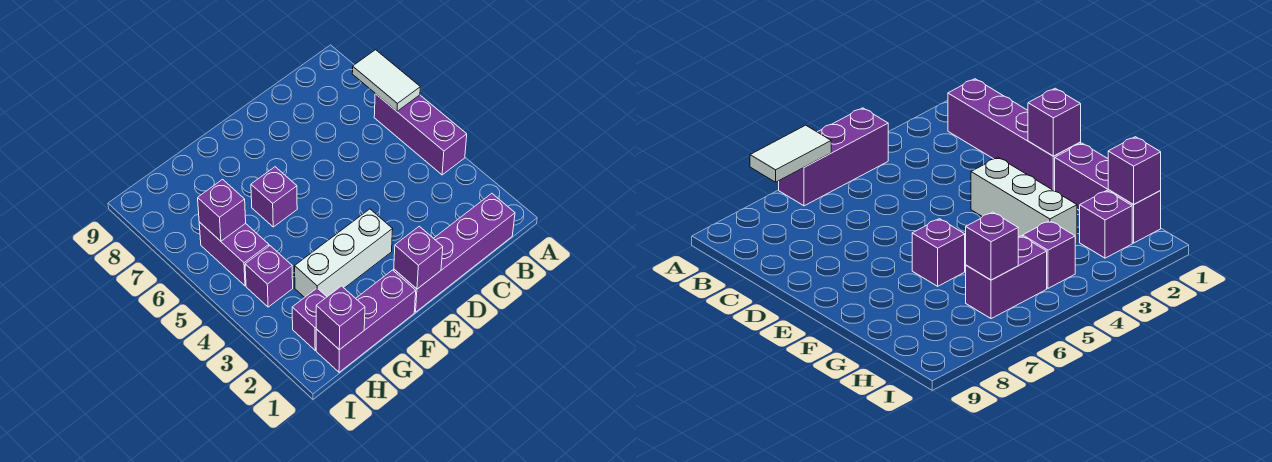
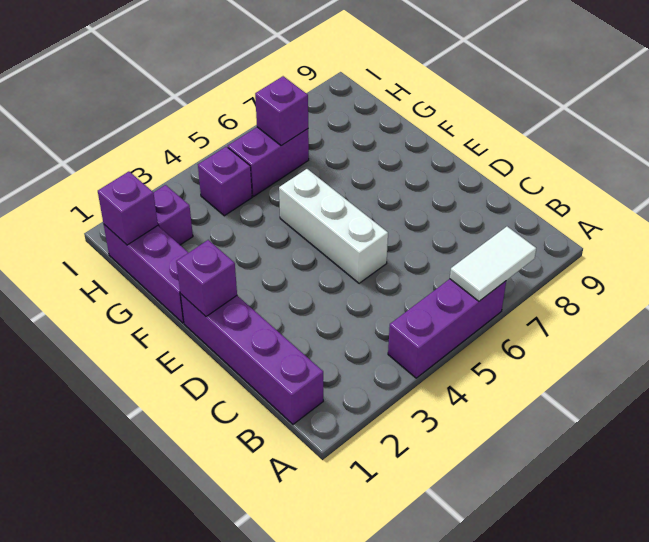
white 1x3 brick [295,209,393,297] -> white 1x3 brick moved to [279,169,388,283]
purple 1x1 brick [251,167,297,227] -> none

